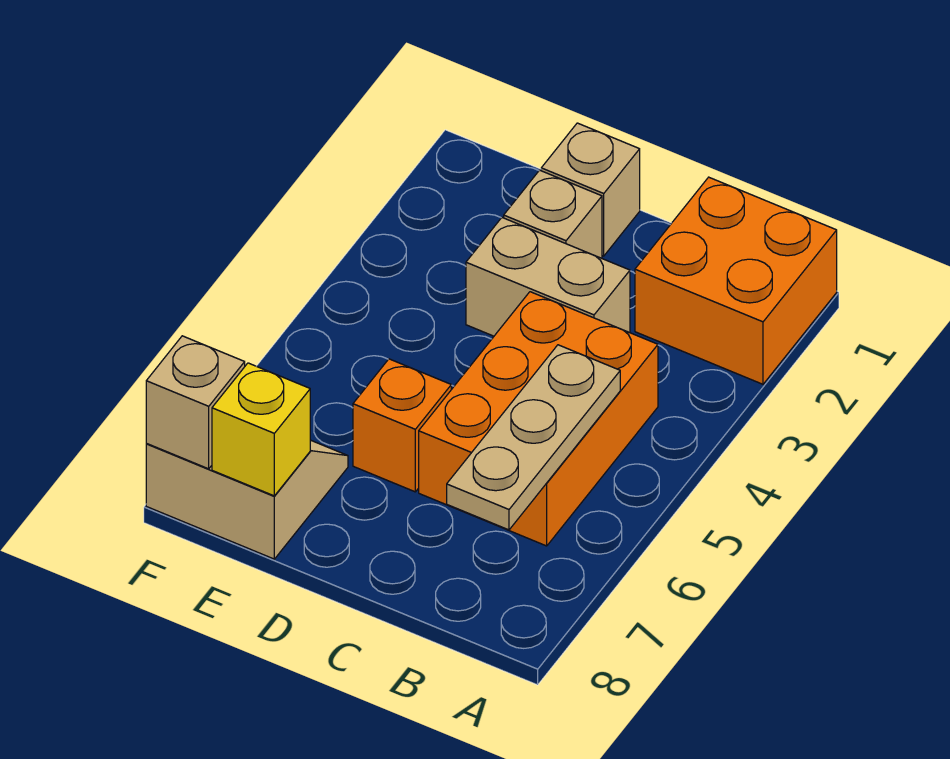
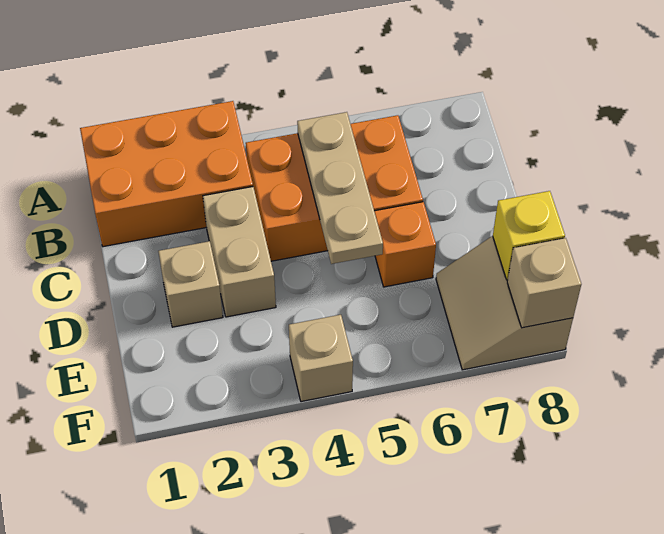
orange 2x2 brick [635,177,837,384] -> orange 2x3 brick [80,101,253,247]
tan 1x3 plate [447,345,620,530] -> tan 1x3 plate turned to [297,112,383,264]
tan 1x1 brick [541,123,640,256] -> tan 1x1 brick moved to [289,315,353,402]

